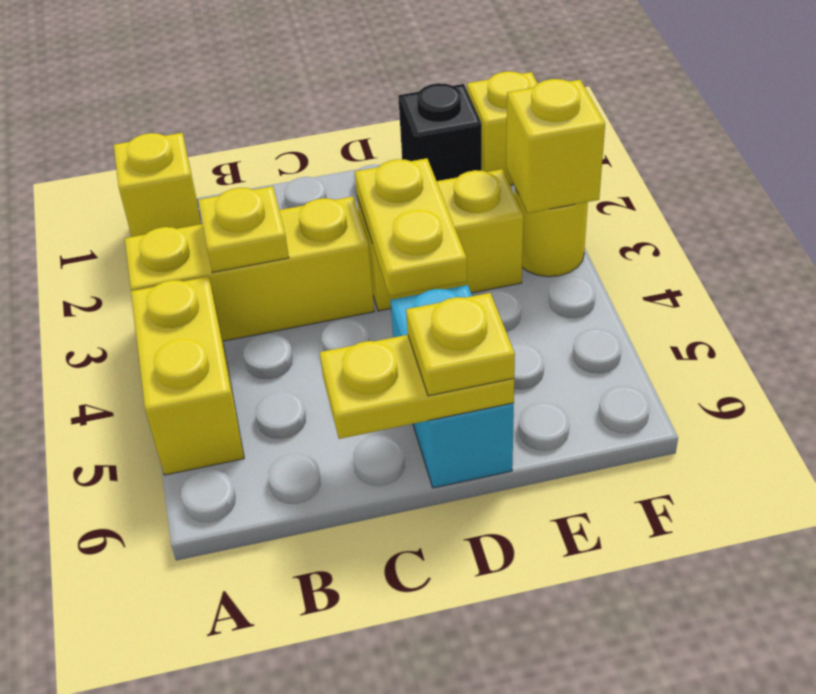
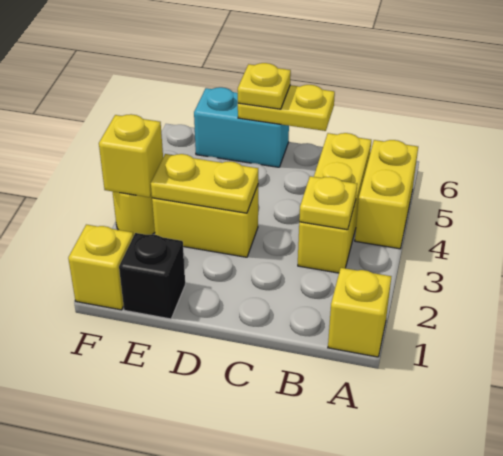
yellow 1x3 brick [125,197,374,341] -> yellow 1x3 brick turned to [298,133,371,273]
yellow 1x2 plate [355,158,467,296] -> yellow 1x2 plate turned to [151,154,258,213]
cyan 1x2 brick [390,285,514,488] -> cyan 1x2 brick turned to [194,87,289,167]

